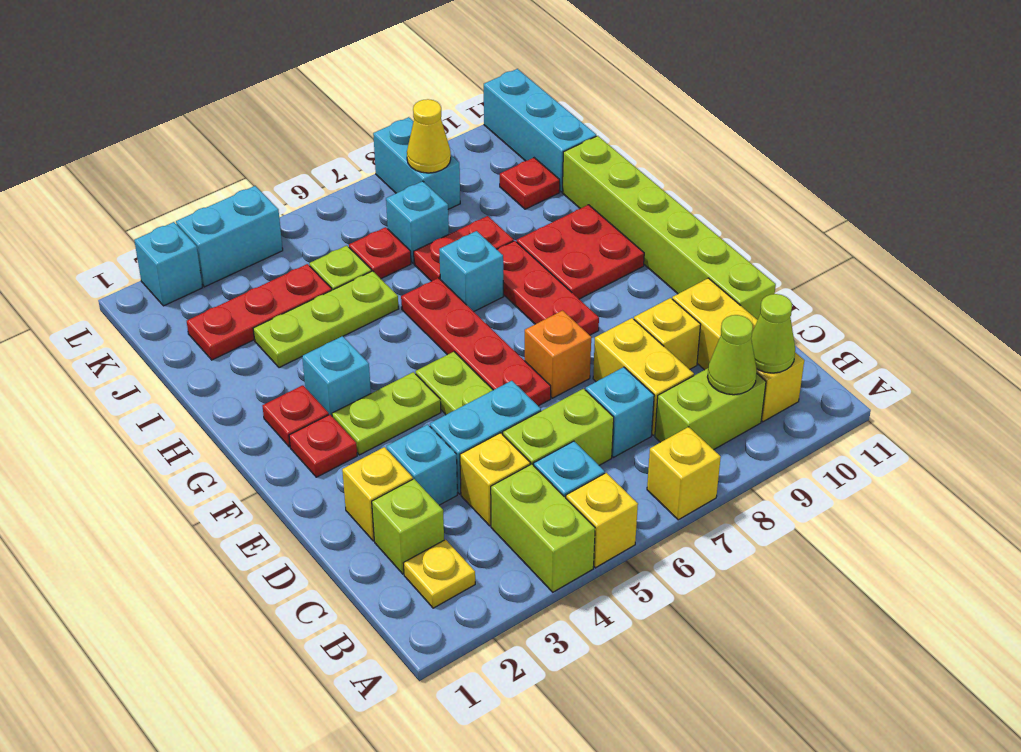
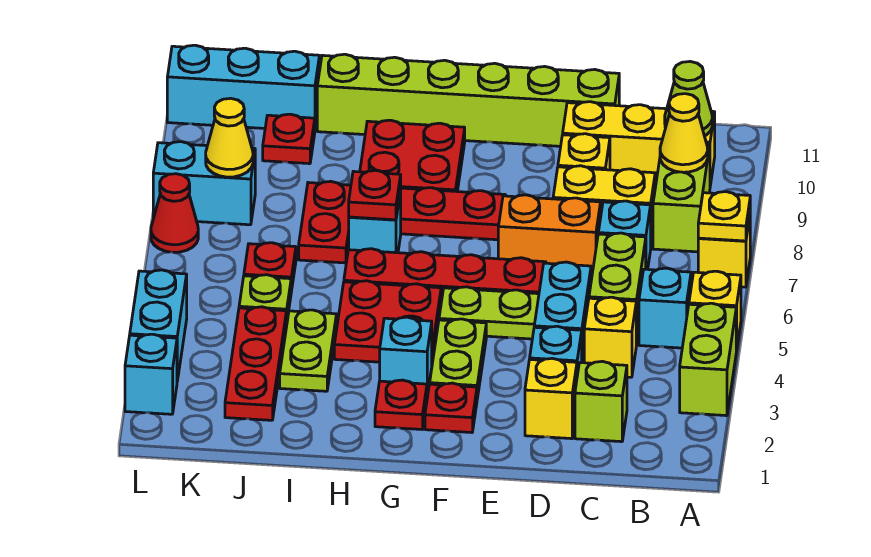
lime 1x2 brick [491,464,595,592] -> lime 1x2 brick turned to [680,303,736,416]
yellow 1x1 plate [404,540,475,608] -> yellow 1x1 plate moved to [698,192,750,241]
lime 1x1 cone [708,315,757,395] -> yellow 1x1 cone [660,94,708,172]
orange 1x1 brick [525,311,591,398] -> orange 1x2 brick [498,195,601,278]
none -> red 2x2 plate [334,281,441,362]
none -> red 1x1 plate [349,170,401,220]
lime 1x3 plate [253,271,399,368] -> lime 1x2 plate [280,310,336,391]
cyan 1x1 brick [386,181,449,263] -> none
none -> red 1x1 cone [151,174,198,252]

